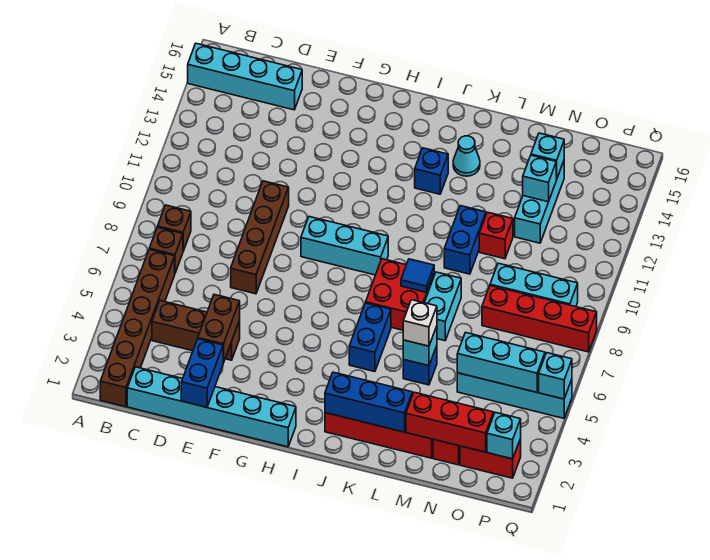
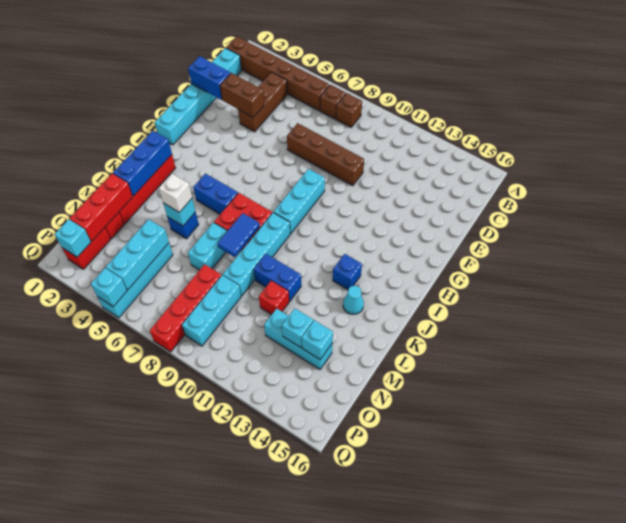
cyan 1x4 brick [188,43,302,110] -> cyan 1x4 brick moved to [223,212,290,296]
blue 1x1 tile [401,259,434,293] -> blue 1x2 tile [218,213,260,257]
cyan 1x2 brick [424,272,461,341] -> cyan 1x2 brick turned to [188,223,227,270]

